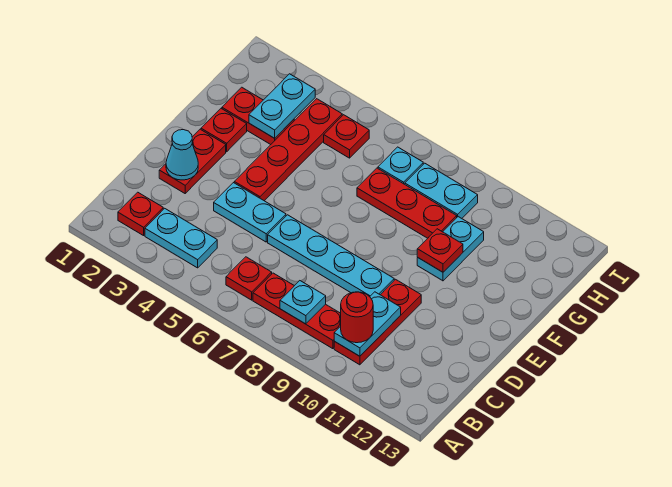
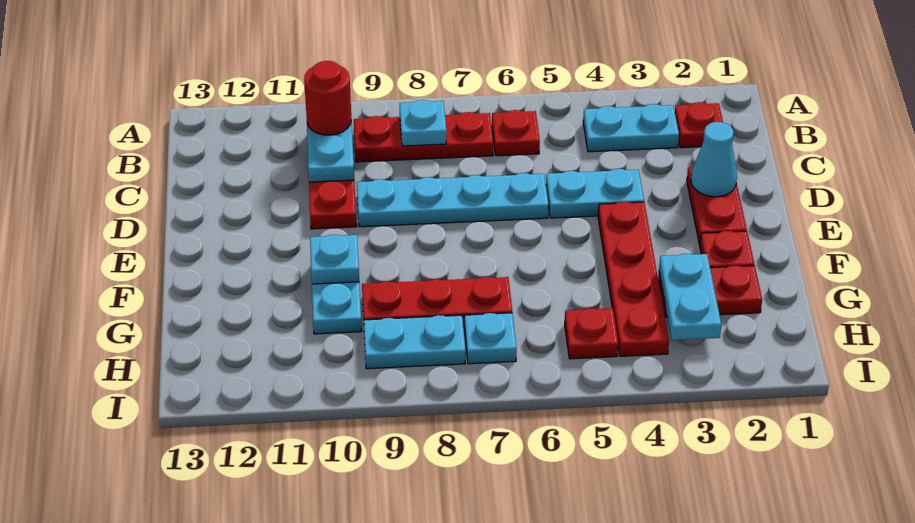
red 1x1 plate [417,229,463,272] -> cyan 1x1 plate [310,235,359,284]

